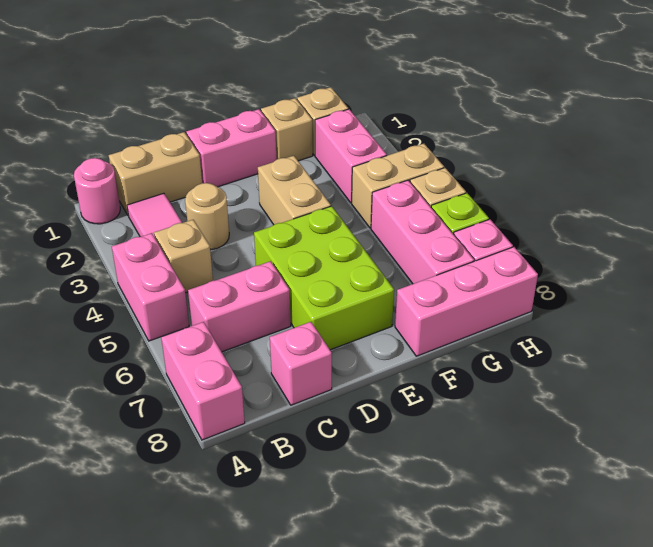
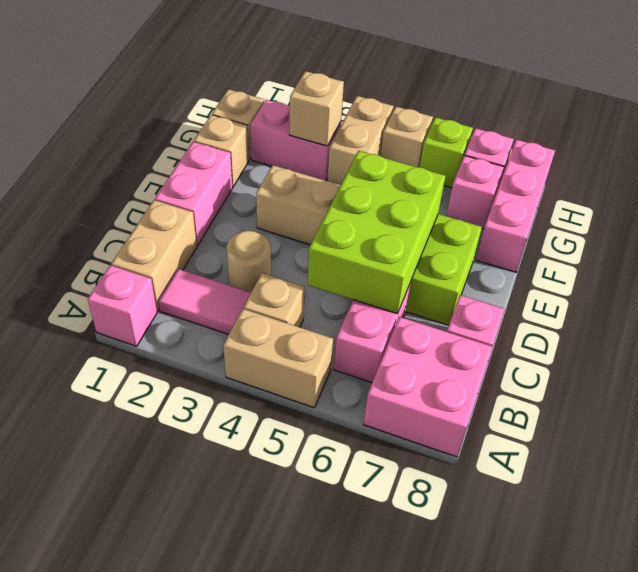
pink 1x1 round brick [74,158,120,224] -> pink 1x1 brick [88,265,157,346]
pink 1x2 brick [112,233,189,341] -> tan 1x2 brick [223,309,333,408]
pink 1x2 brick [161,322,245,440] -> pink 2x2 brick [364,317,493,457]
none -> lime 2x3 brick [308,151,445,314]
none -> tan 1x1 brick [290,71,344,146]
pink 1x3 brick [371,180,474,284] -> pink 1x1 brick [446,155,504,229]

